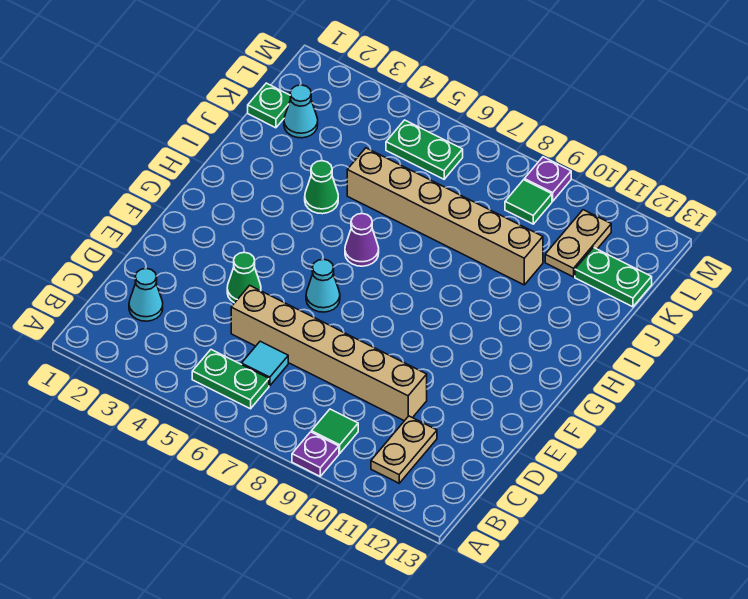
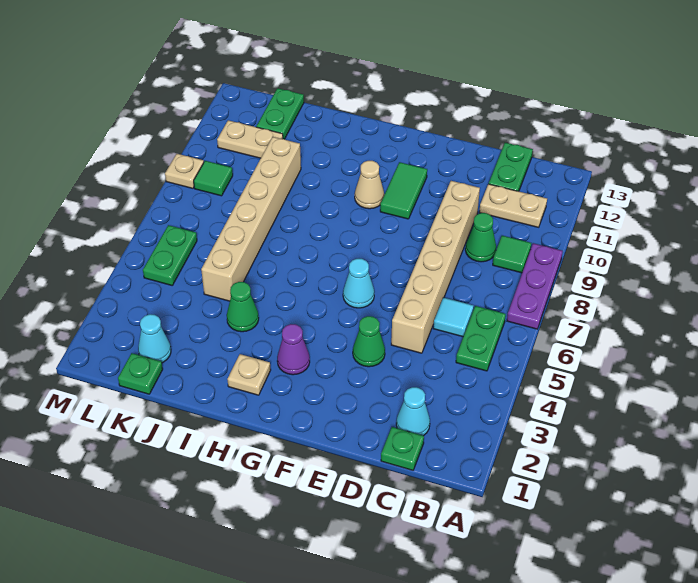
purple 1x1 plate [292,432,339,476] -> purple 1x3 plate [507,243,563,329]
none -> green 1x1 plate [381,427,424,470]
none -> green 1x1 cone [465,213,496,262]
none -> green 1x2 plate [489,143,533,191]
none -> green 1x2 tile [380,162,427,219]
none -> tan 1x1 cone [355,161,384,209]
none -> tan 1x1 plate [227,354,271,395]
purple 1x1 cone [345,214,379,266] -> purple 1x1 cone moved to [277,324,310,375]
purple 1x1 plate [524,157,571,201] -> tan 1x1 plate [165,154,204,188]

